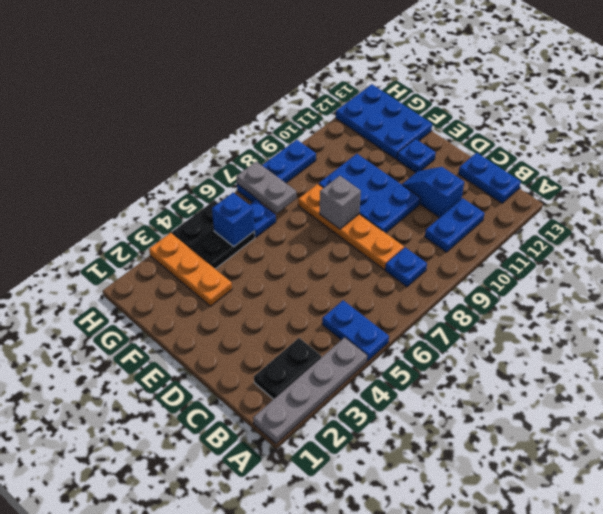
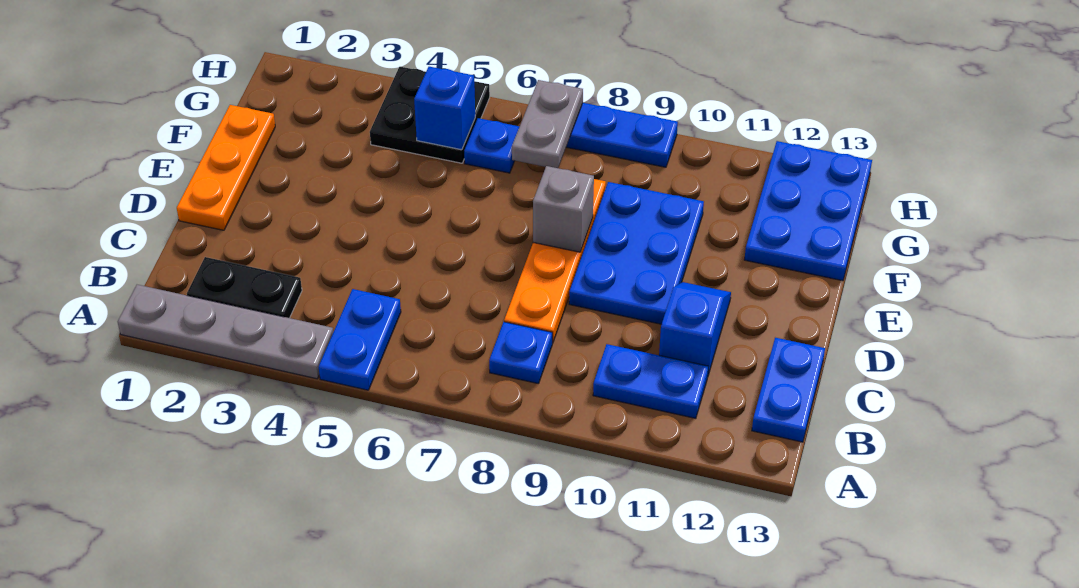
blue 1x1 plate [397,139,436,173] -> none
orange 1x3 plate [149,233,232,306] -> orange 1x3 plate moved to [177,105,275,230]

